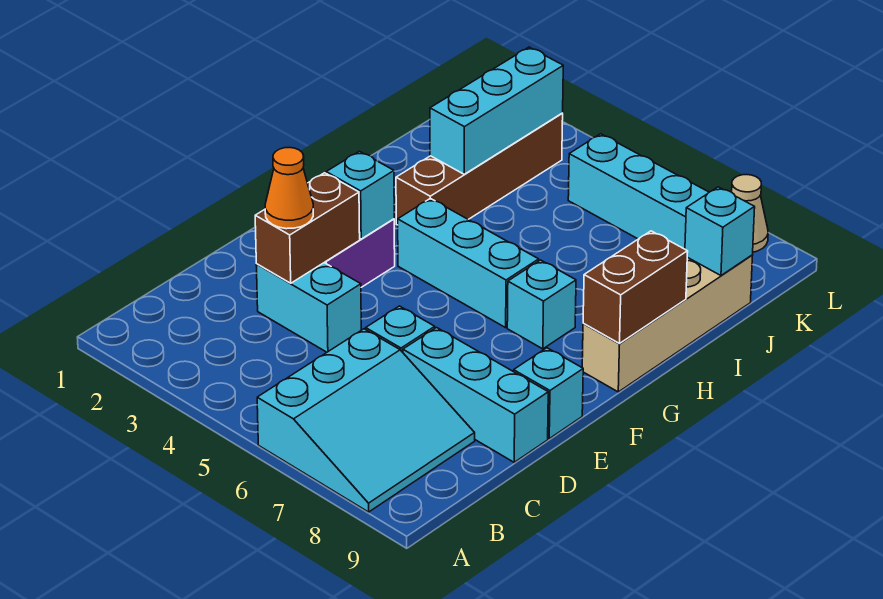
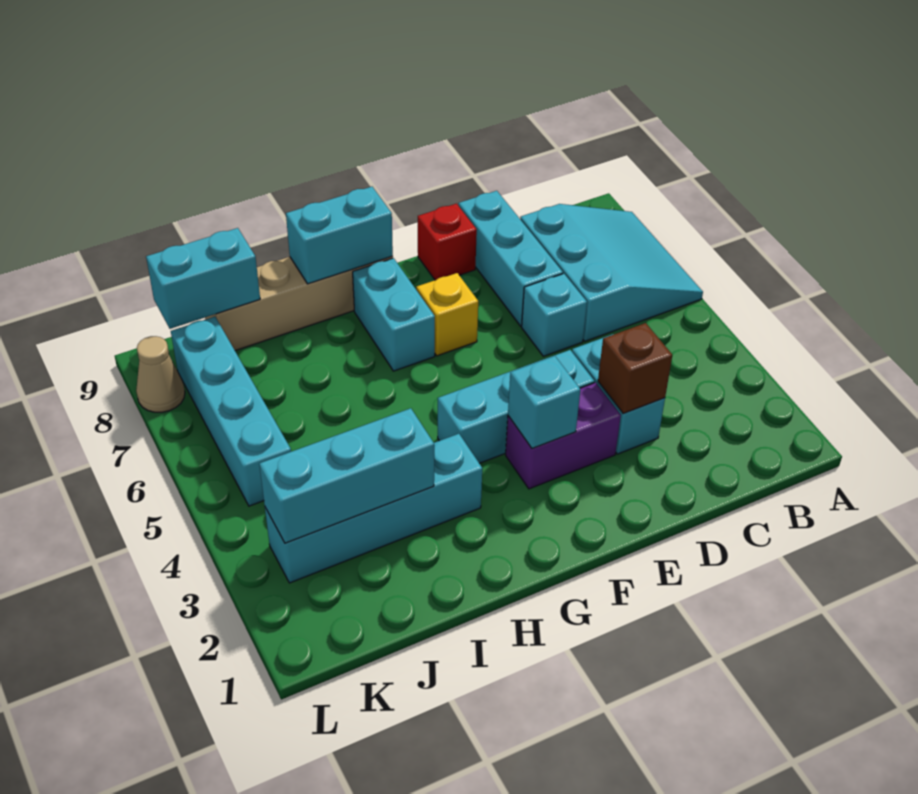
cyan 3x3 slope [257,329,475,512] -> cyan 3x3 slope turned to [520,204,703,341]
brown 1x2 brick [255,173,360,283] -> brown 1x1 brick [598,323,672,414]
orange 1x1 cone [265,147,313,229] -> none
cyan 1x1 brick [514,348,583,439] -> red 1x1 brick [418,204,477,280]
none -> yellow 1x1 brick [416,273,478,356]
cyan 1x3 brick [398,198,539,328] -> cyan 1x3 brick turned to [438,350,594,463]
cyan 1x1 brick [507,260,576,349] -> cyan 1x2 brick [353,258,435,371]
brown 1x2 brick [583,231,688,343] -> cyan 1x2 brick [286,187,393,284]
brown 1x4 brick [396,114,563,225] -> cyan 1x4 brick [265,434,482,583]
cyan 1x1 brick [685,187,755,275] -> cyan 1x2 brick [146,228,260,329]

